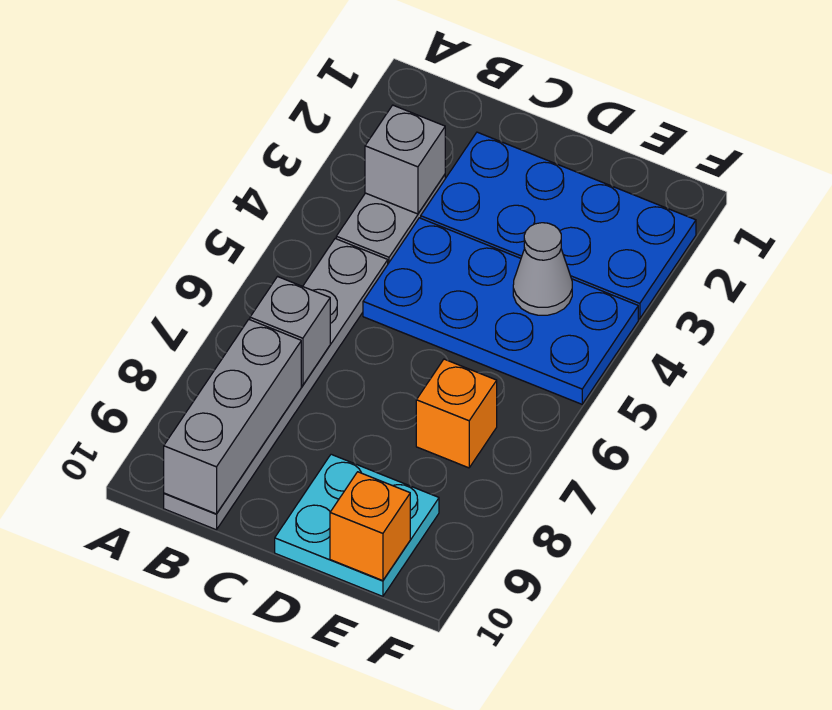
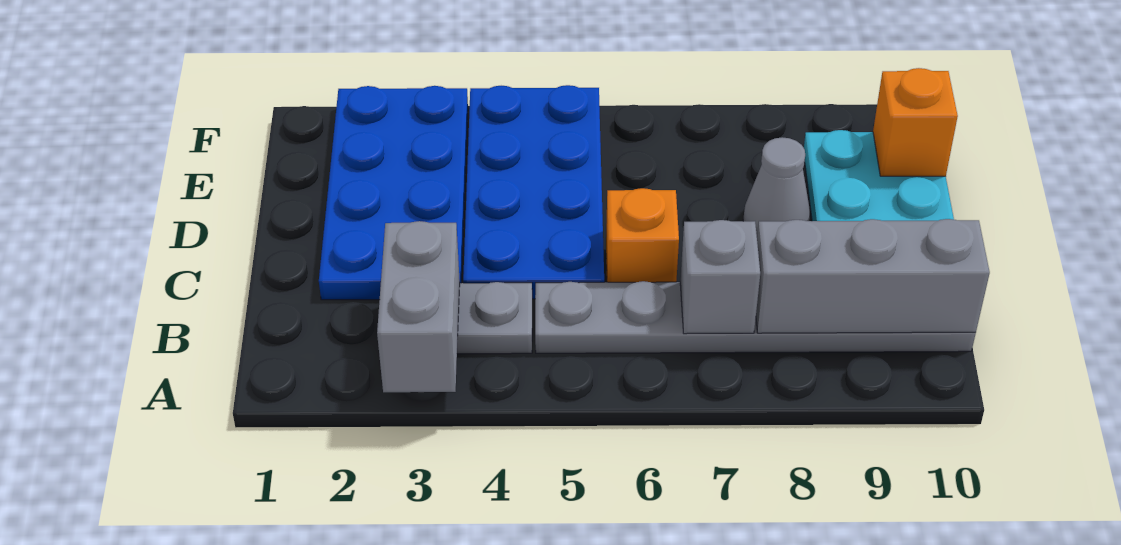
grey 1x1 brick [365,105,445,214] -> grey 1x2 brick [377,221,460,392]
grey 1x1 cone [513,223,572,315] -> grey 1x1 cone moved to [743,137,810,234]
orange 1x1 brick [416,359,497,468] -> orange 1x1 brick moved to [606,188,679,282]

